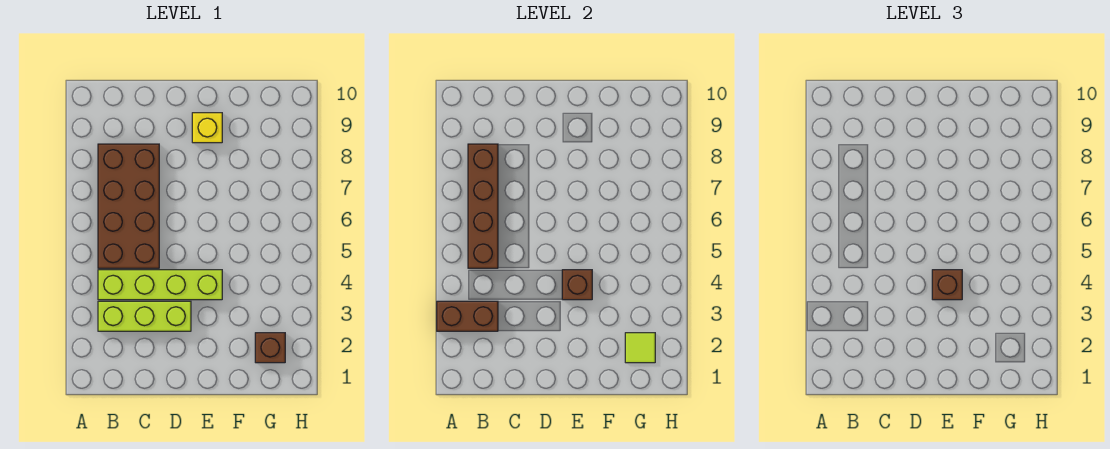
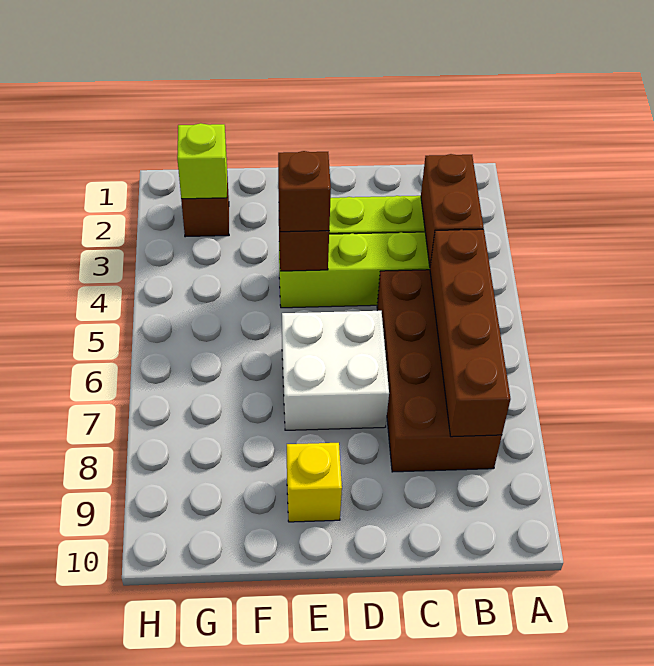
brown 1x2 brick [437,301,498,331] -> brown 1x2 brick turned to [421,154,484,266]
none -> white 2x2 brick [282,311,389,430]
lime 1x1 tile [625,333,655,363] -> lime 1x1 brick [177,123,227,199]

